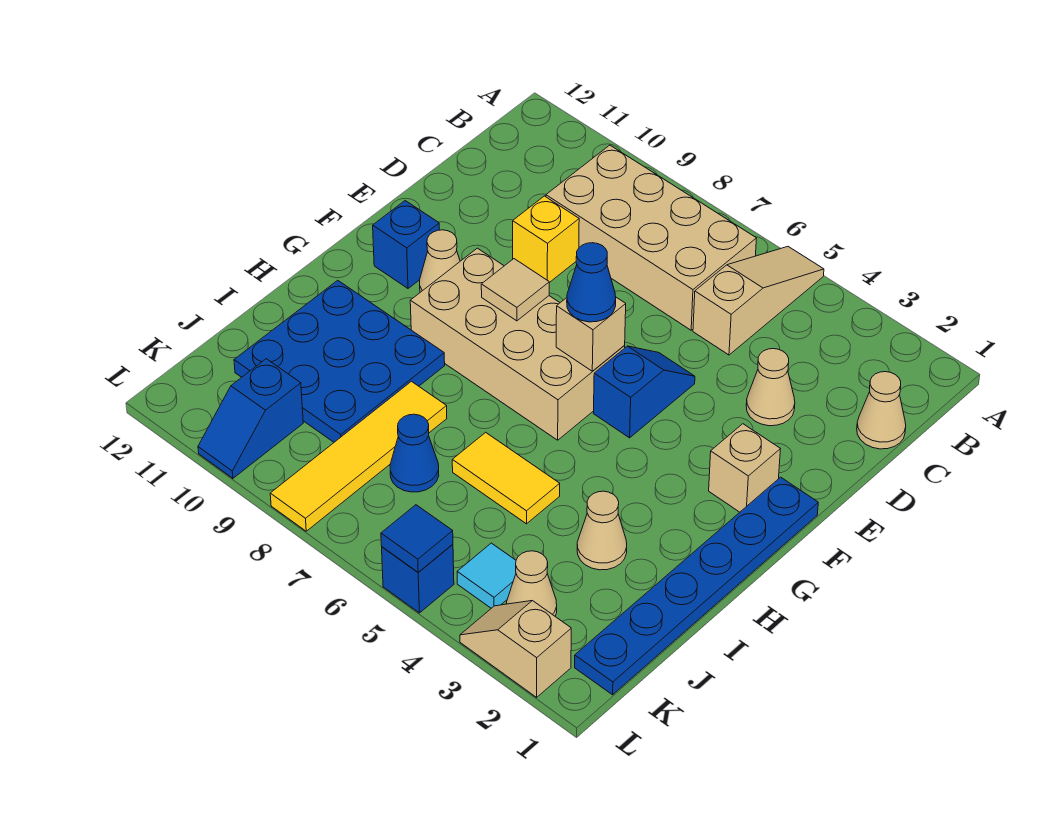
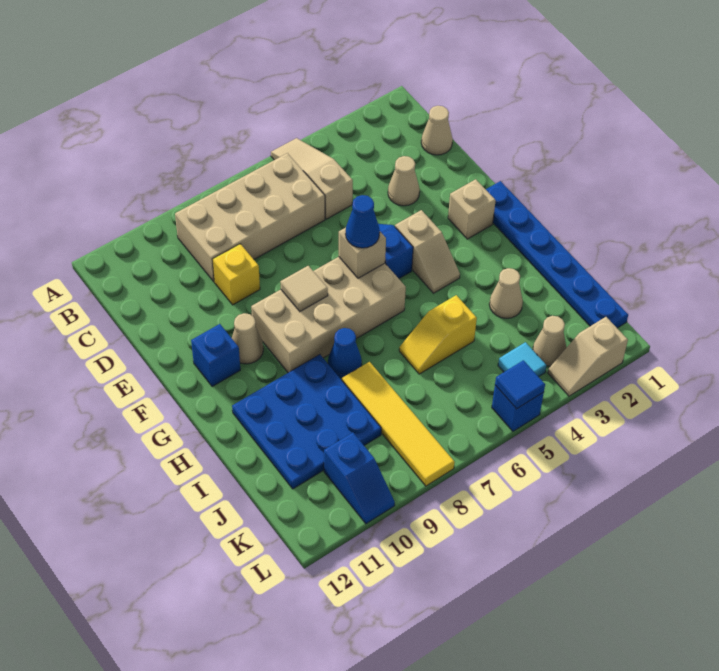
none -> tan 1x2 slope [395,210,460,293]
yellow 1x2 tile [452,432,560,524] -> yellow 1x2 slope [399,295,477,374]
blue 1x1 cone [390,414,439,492] -> blue 1x1 cone moved to [328,328,362,378]

